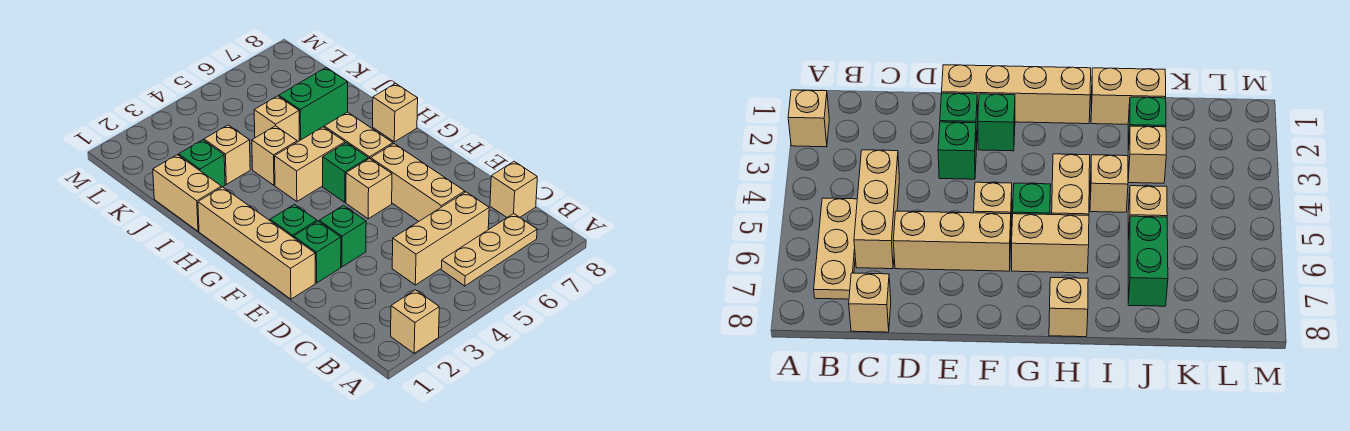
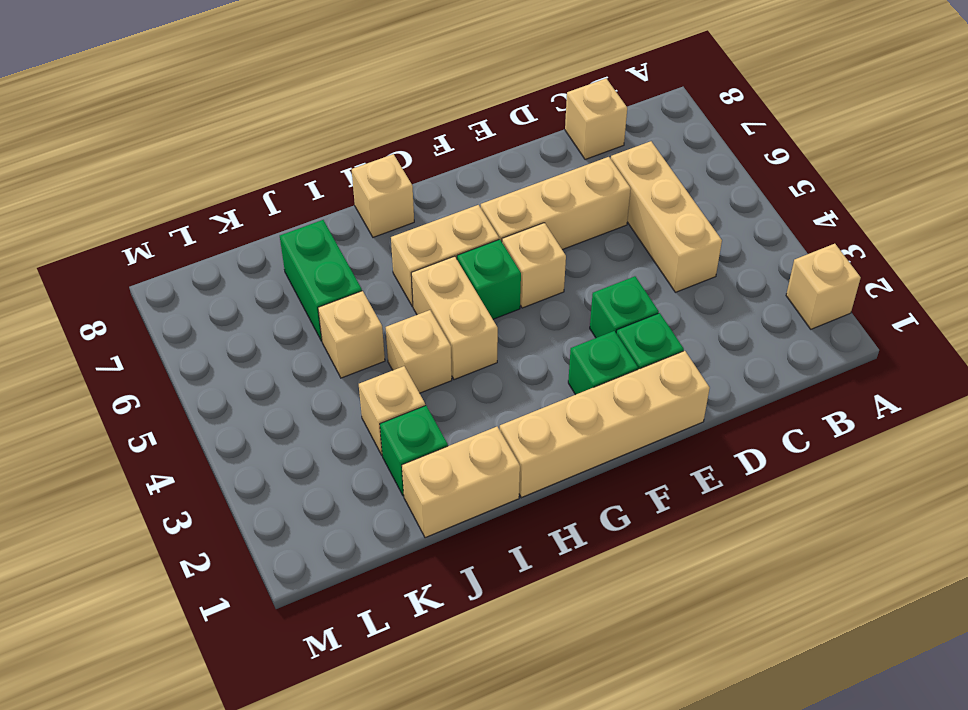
tan 1x3 plate [441,214,537,286] -> none

